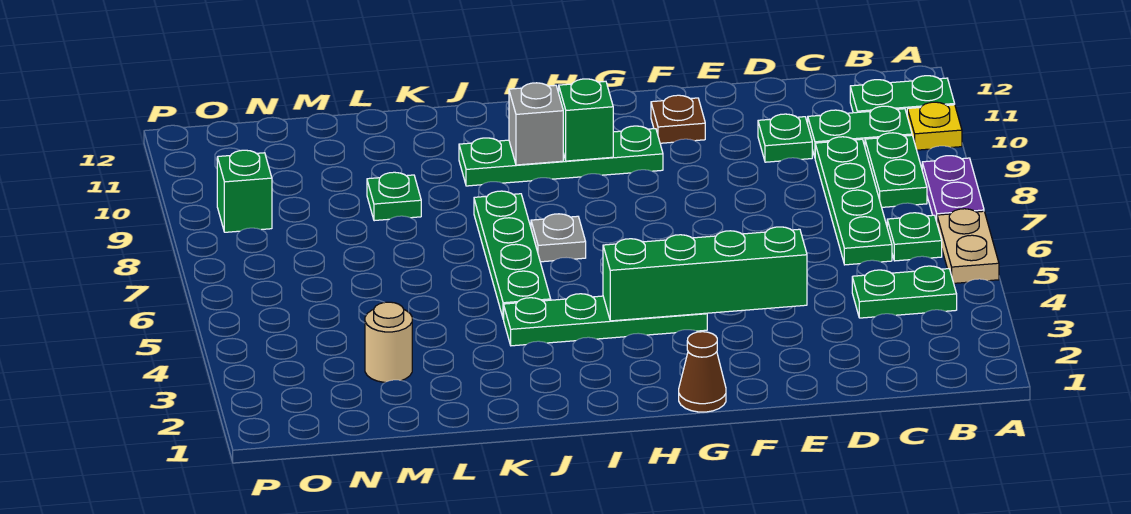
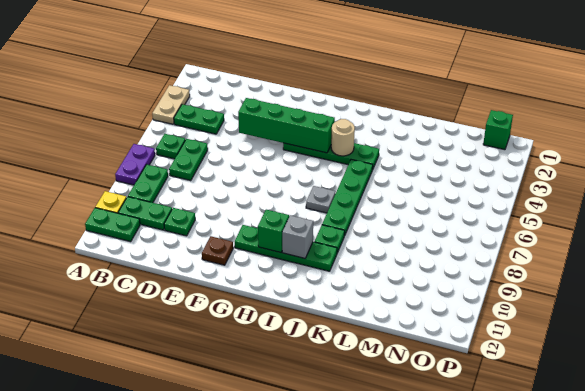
tan 1x2 plate [937,209,999,283] -> tan 1x2 plate moved to [152,85,190,124]
green 1x4 plate [815,137,892,265] -> green 1x2 plate [169,139,208,181]
brown 1x1 cone [679,332,726,412] -> none
green 1x1 plate [367,172,421,221] -> green 1x1 plate moved to [314,225,345,253]
tan 1x1 round brick [365,302,412,382] -> tan 1x1 round brick moved to [331,119,355,156]
green 1x1 brick [217,150,272,232] -> green 1x1 brick moved to [483,110,513,150]

